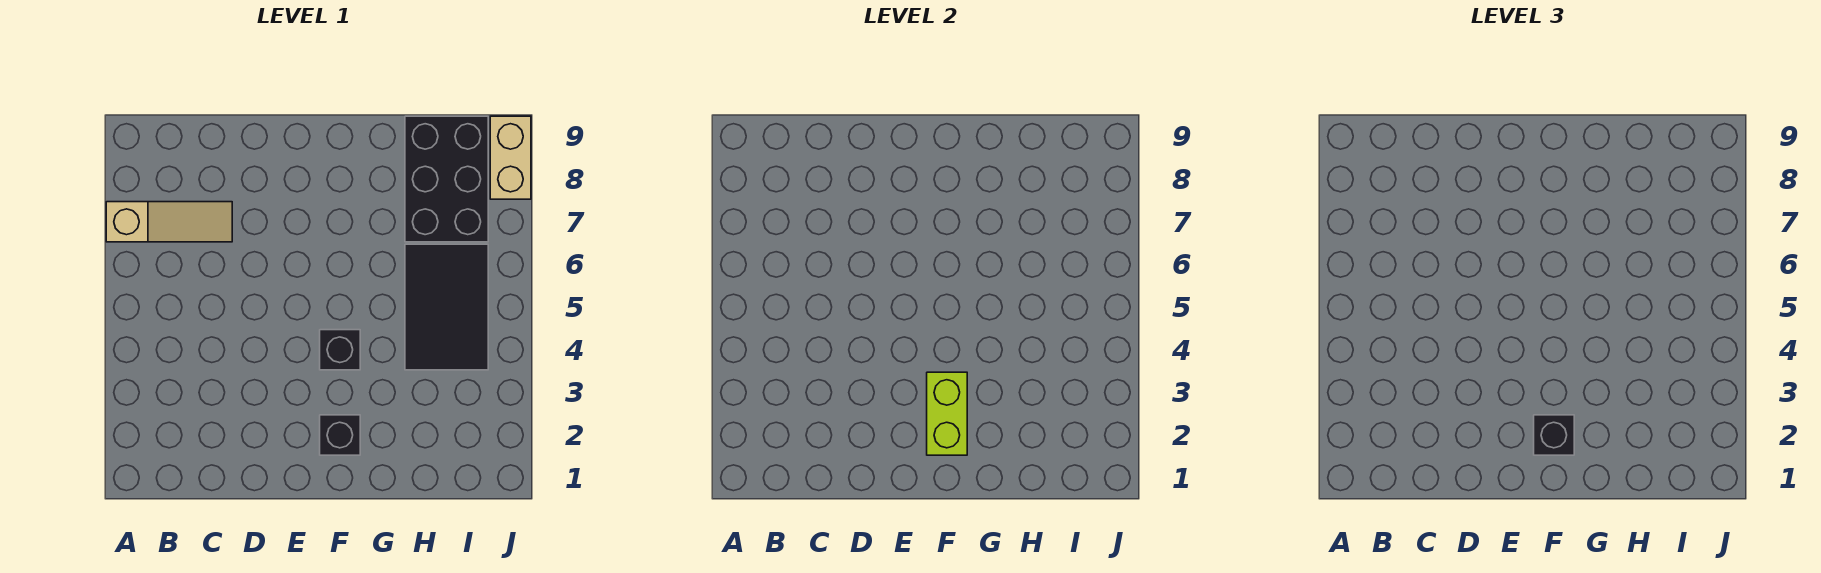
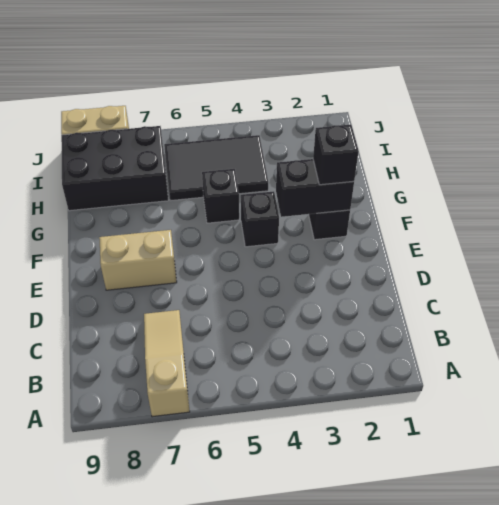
none -> tan 1x2 brick [99,230,177,290]
lime 1x2 brick [927,372,967,455] -> black 1x2 brick [276,159,354,217]
none -> black 1x1 brick [202,169,239,223]

